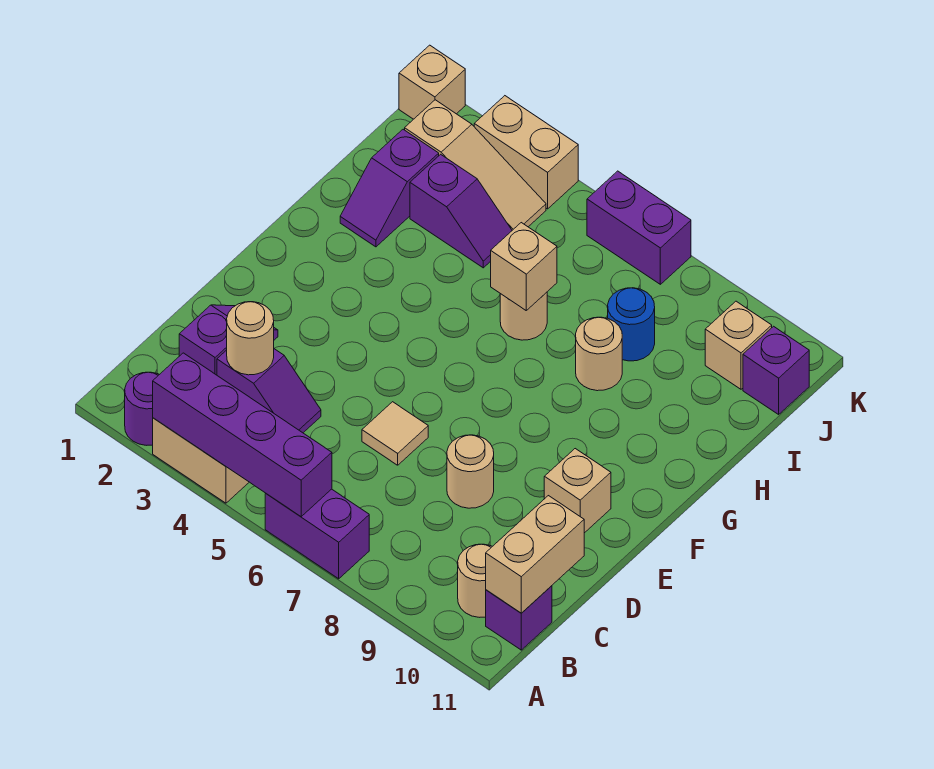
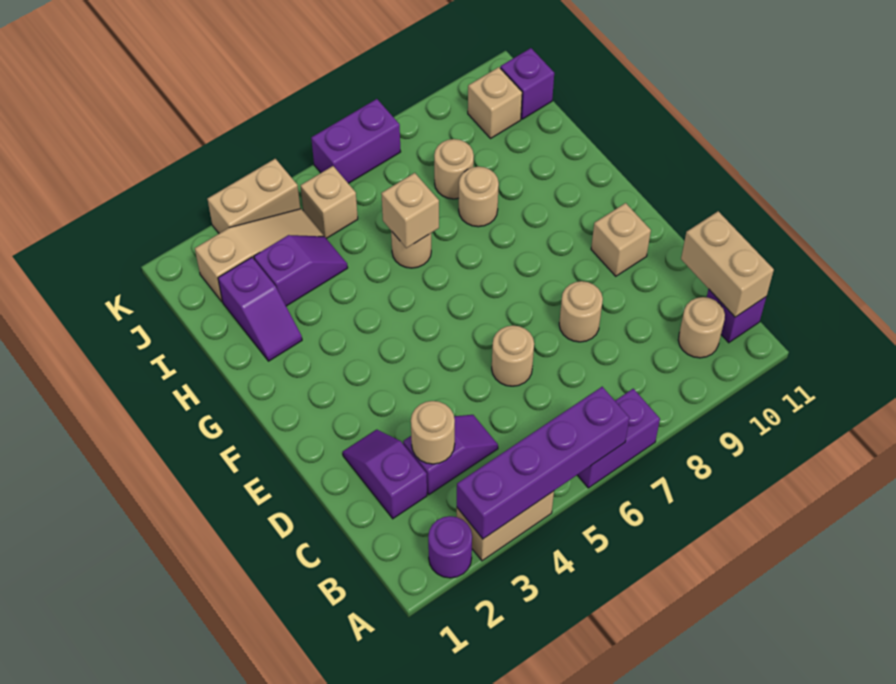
tan 1x1 tile [362,402,428,465] -> tan 1x1 round brick [492,325,534,386]
blue 1x1 round brick [608,288,655,361] -> tan 1x1 round brick [434,139,474,199]
tan 1x1 brick [399,45,465,119] -> tan 1x1 brick moved to [301,166,358,239]

